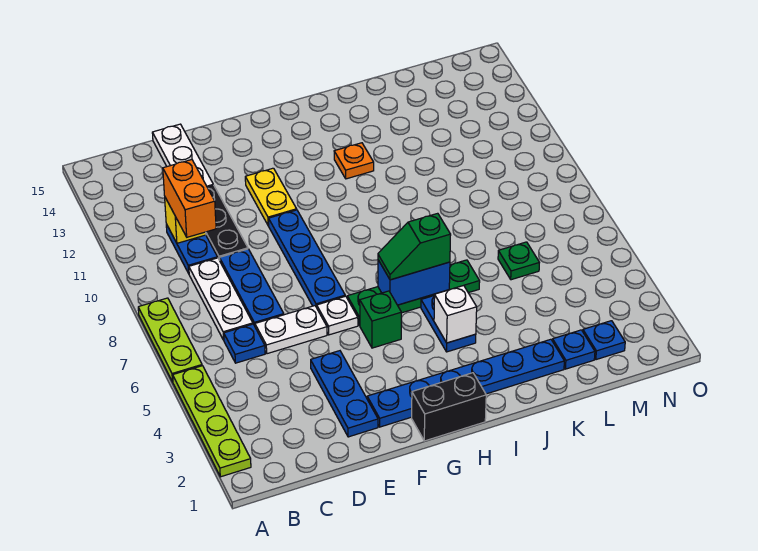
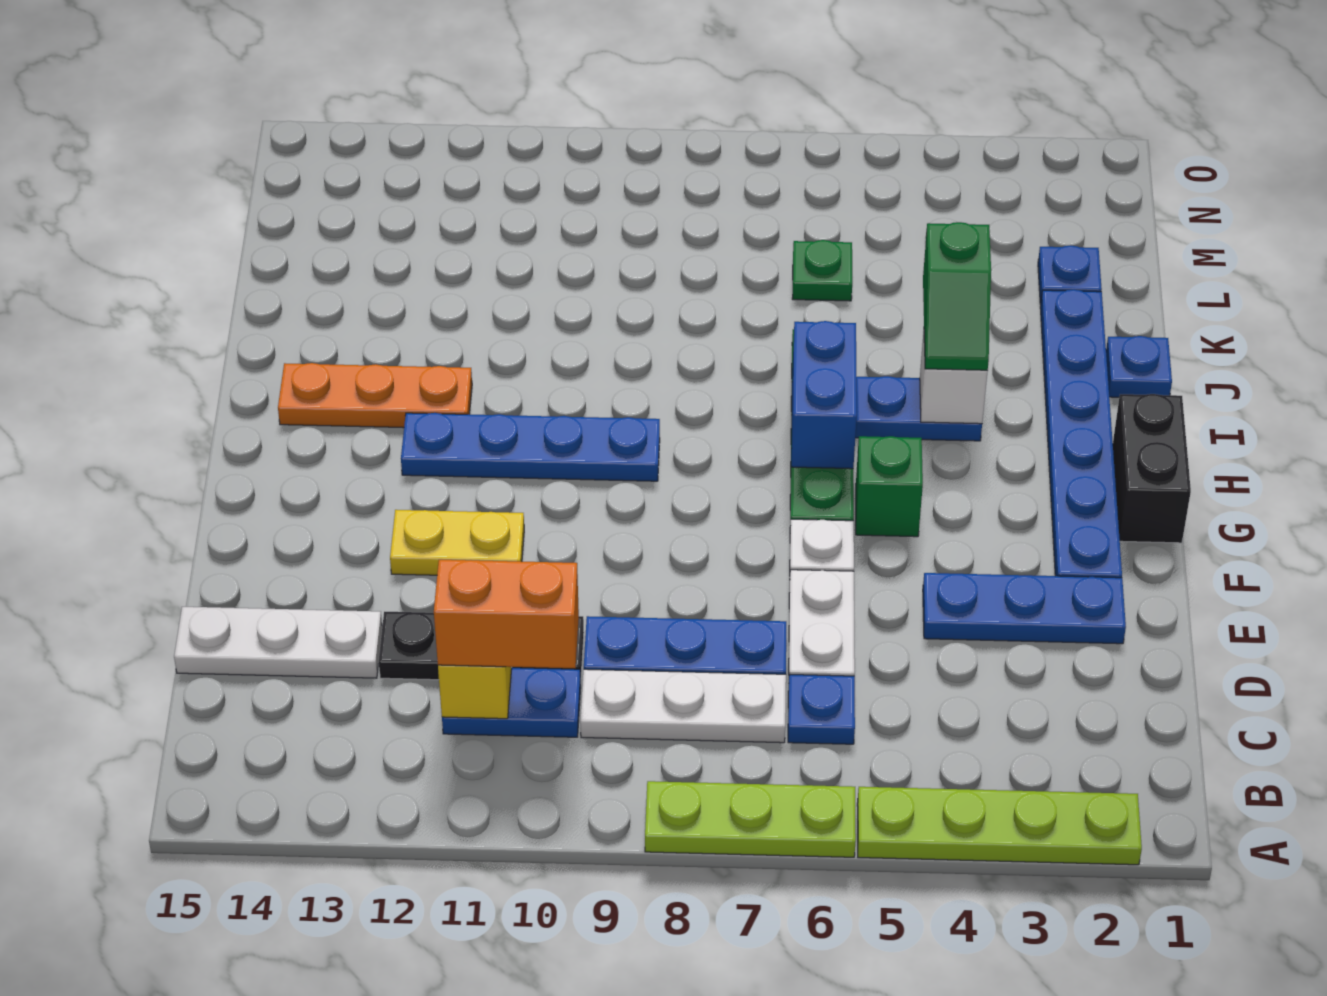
blue 1x4 plate [269,210,345,307] -> blue 1x4 plate moved to [401,413,660,481]
green 1x2 slope [378,213,451,280] -> green 1x2 slope moved to [923,222,991,370]
orange 1x1 plate [334,143,374,179] -> orange 1x3 plate [278,363,472,428]
blue 1x1 plate [583,321,625,360] -> blue 1x1 plate moved to [1106,336,1172,397]

